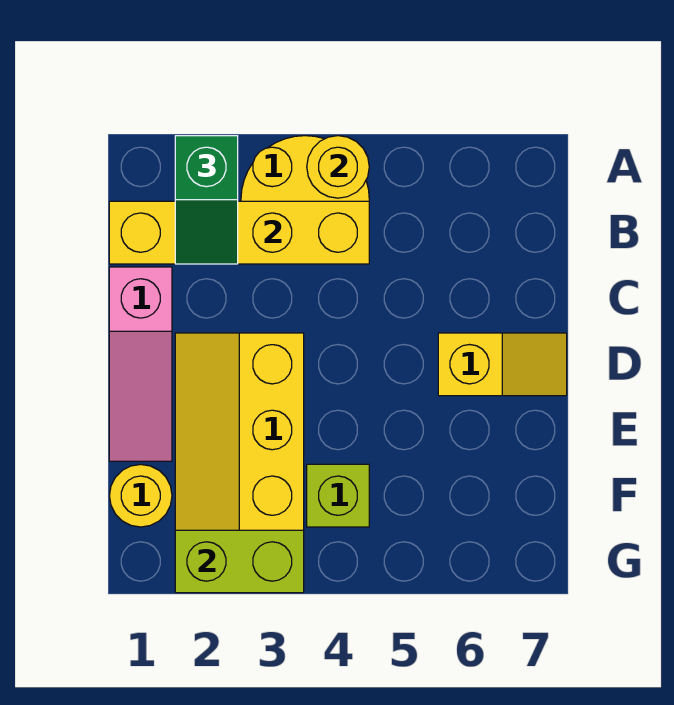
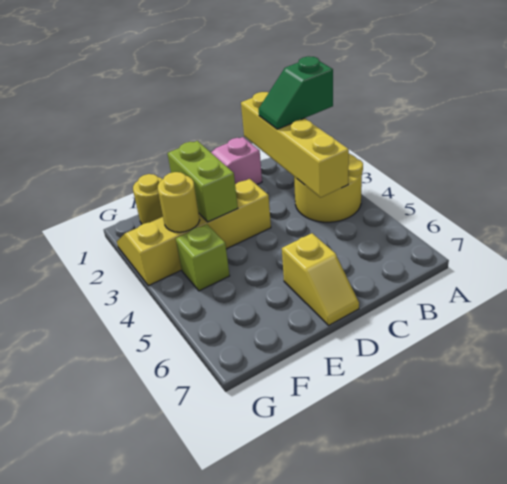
yellow 1x1 round brick [307,136,369,198] -> yellow 1x1 round brick moved to [158,172,200,232]
lime 1x2 brick [175,530,304,593] -> lime 1x2 brick moved to [167,141,238,222]

